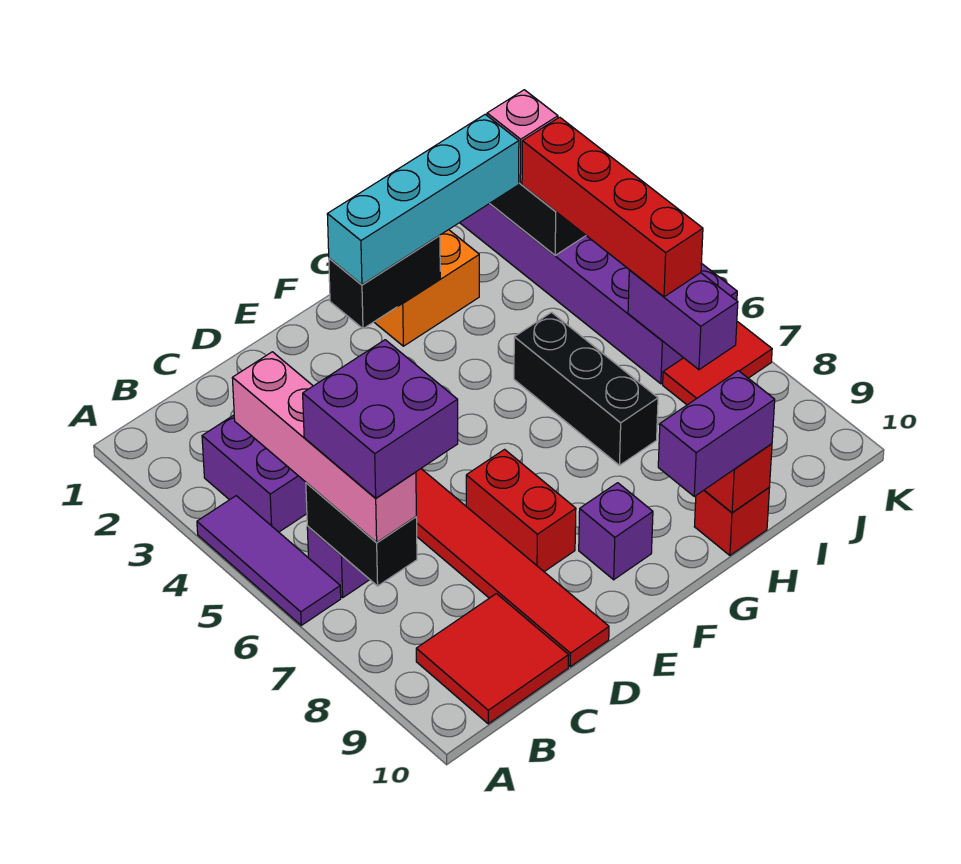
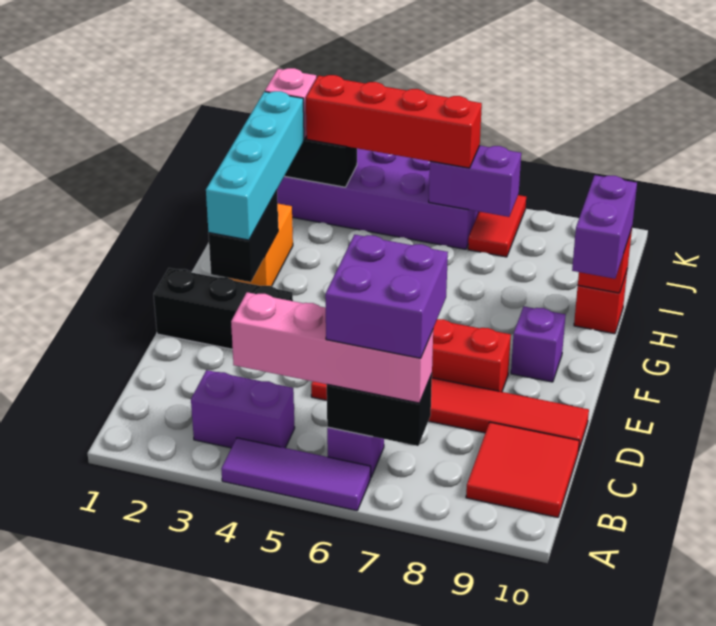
black 1x3 brick [514,312,658,465] -> black 1x3 brick moved to [154,268,293,349]

